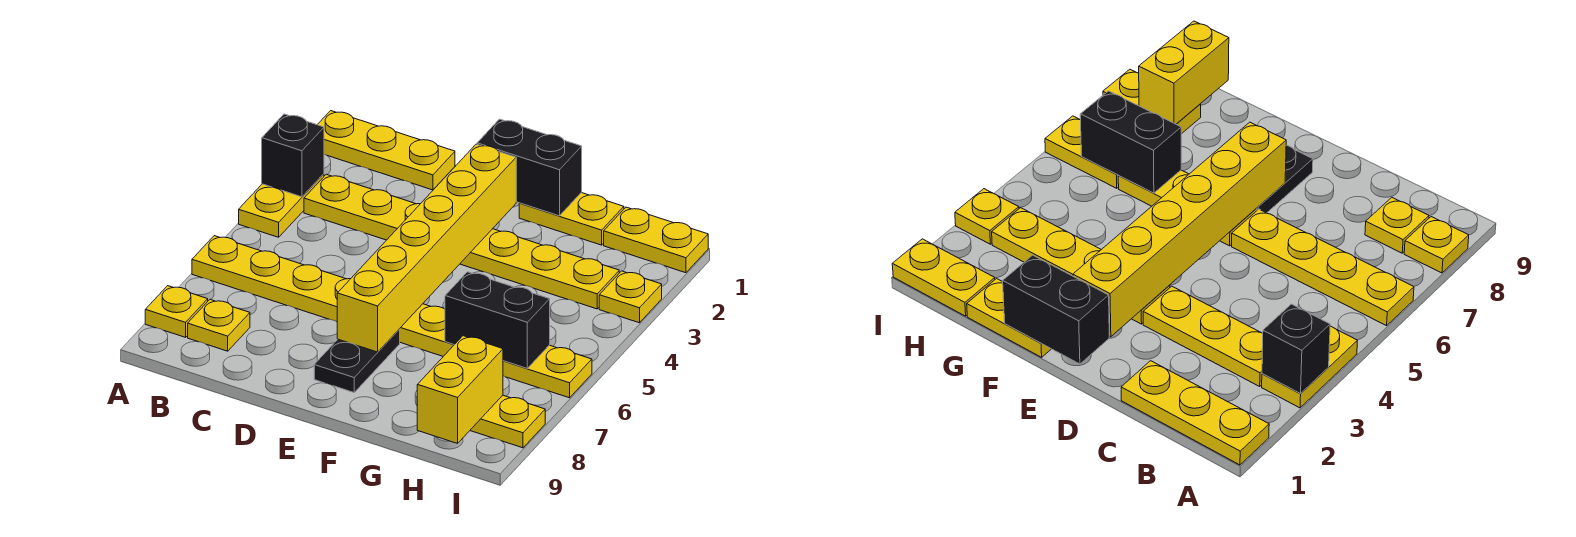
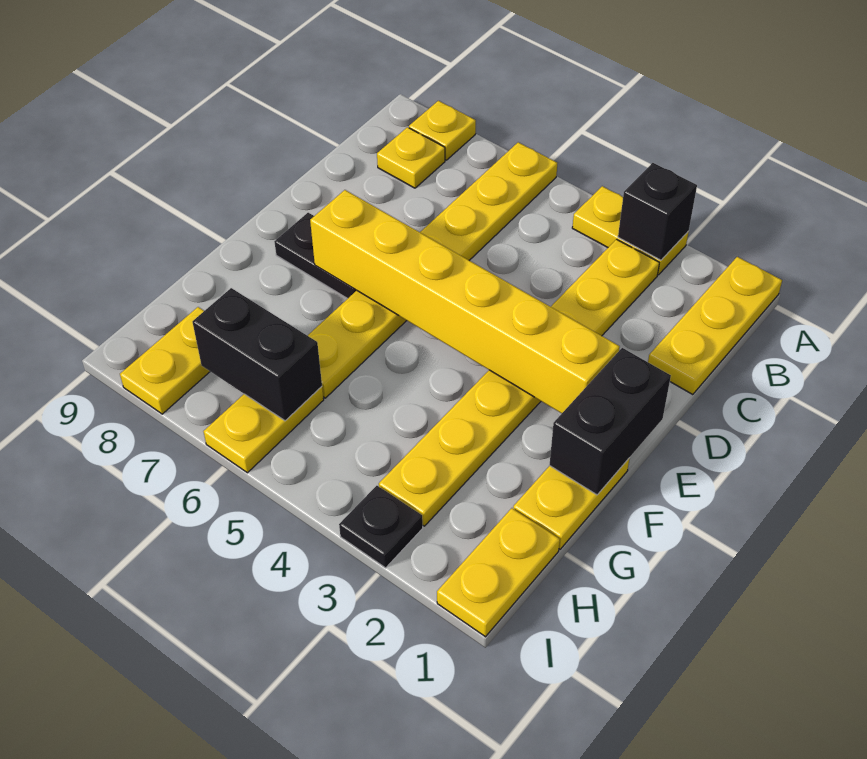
black 1x2 brick [445,272,550,368] -> black 1x2 brick turned to [193,288,322,421]
yellow 1x2 brick [417,336,503,443] -> none
yellow 1x1 plate [599,271,662,323] -> black 1x1 plate [339,486,423,568]

